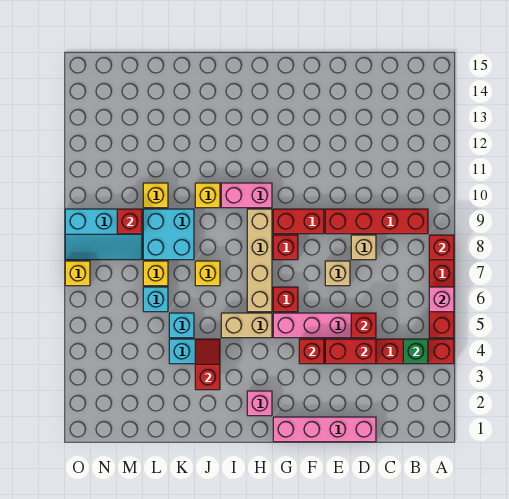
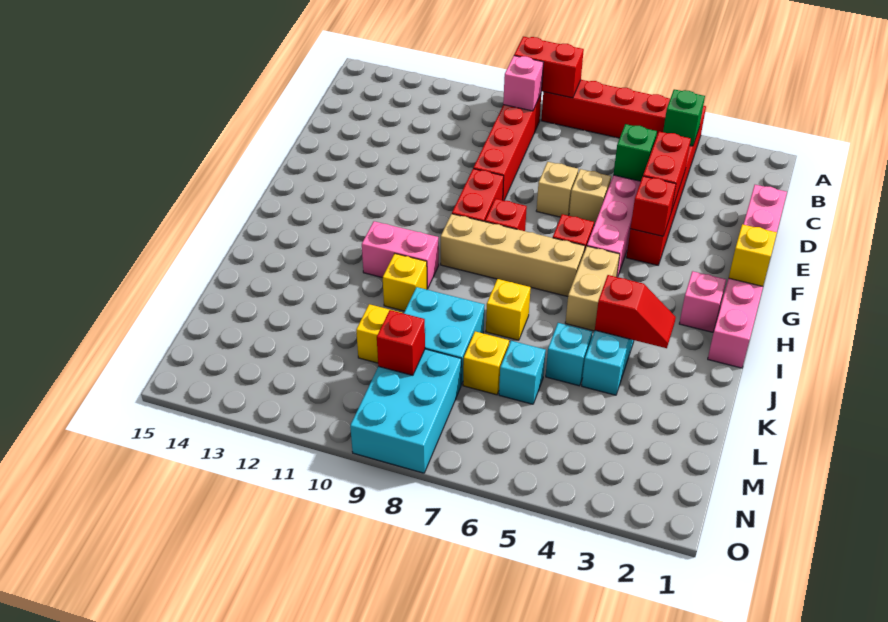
pink 1x1 brick [429,287,454,312] -> pink 1x1 brick moved to [503,56,543,111]
red 1x1 brick [429,235,454,260] -> red 1x2 brick [514,37,584,98]
pink 1x4 brick [273,417,376,442] -> pink 1x6 brick [708,185,787,368]
red 1x1 brick [351,313,376,338] -> green 1x1 brick [613,124,657,181]
tan 1x1 brick [351,235,376,260] -> tan 1x1 brick moved to [569,169,611,225]
pink 1x2 brick [221,183,272,208] -> pink 1x2 brick turned to [362,221,439,289]
red 1x2 slope [195,339,220,390] -> red 1x2 slope turned to [595,275,676,348]
cyan 2x3 slope [65,209,142,260] -> cyan 2x3 brick [350,349,461,473]
yellow 1x1 brick [65,261,90,286] -> yellow 1x1 brick moved to [729,224,777,286]

